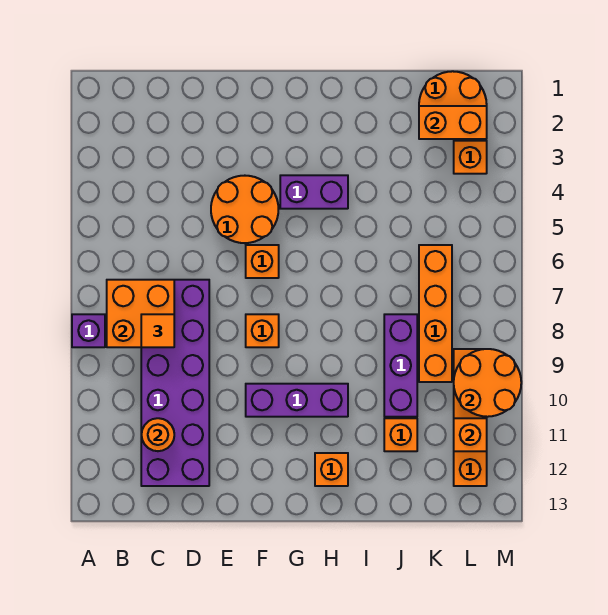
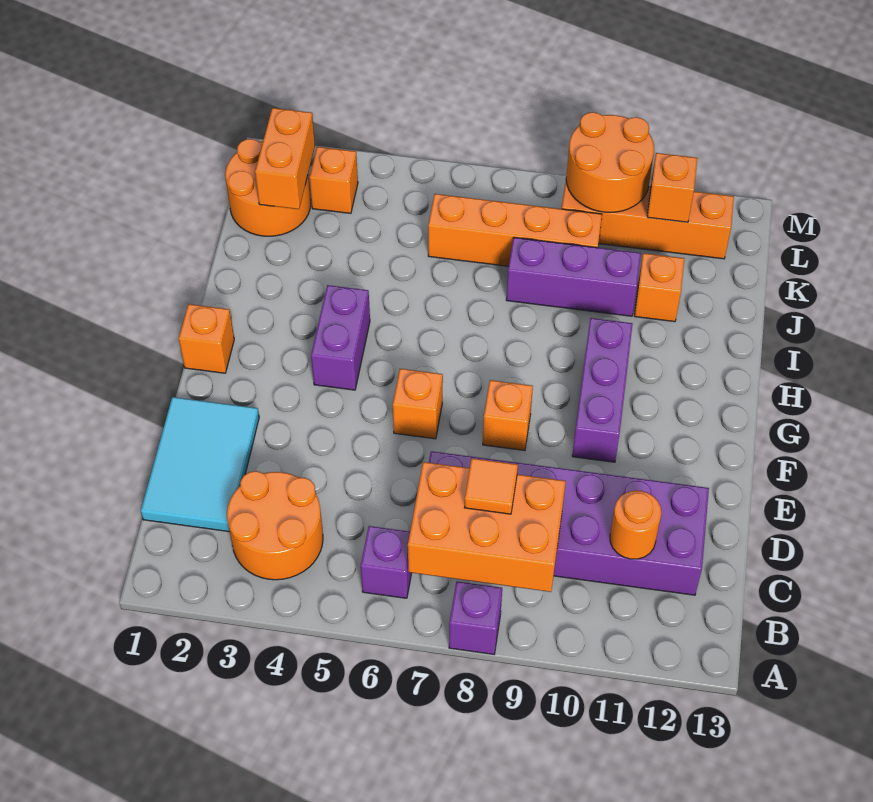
none -> purple 1x1 brick [361,526,412,598]
orange 2x2 brick [107,280,174,347] -> orange 2x3 brick [408,462,566,592]
none -> cyan 2x3 tile [141,397,259,532]
orange 2x2 round brick [211,176,279,243] -> orange 2x2 round brick moved to [227,471,323,580]
orange 1x1 brick [315,453,348,486] -> orange 1x1 brick moved to [179,304,234,373]

